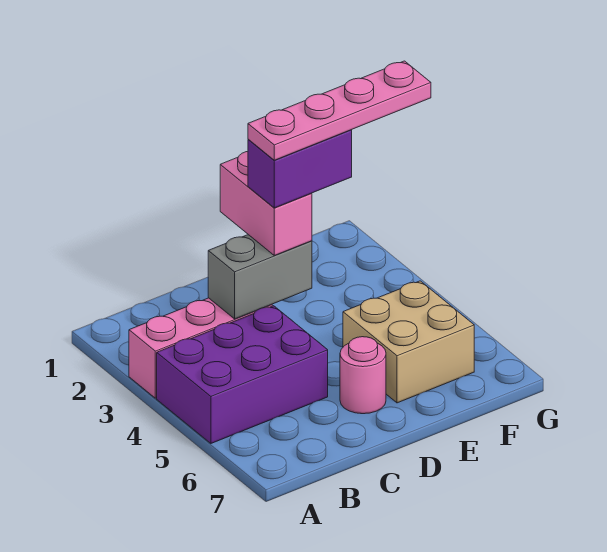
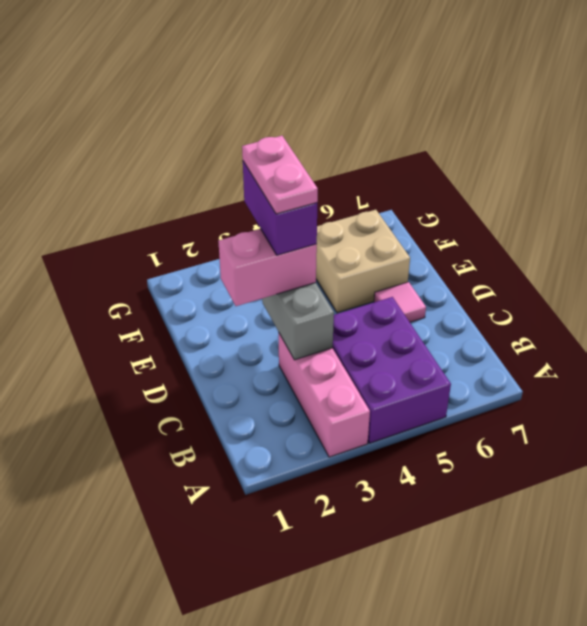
pink 1x4 plate [248,61,431,160] -> pink 1x2 plate [242,136,318,214]
pink 1x1 round brick [340,337,386,414] -> pink 1x1 tile [374,282,426,322]

